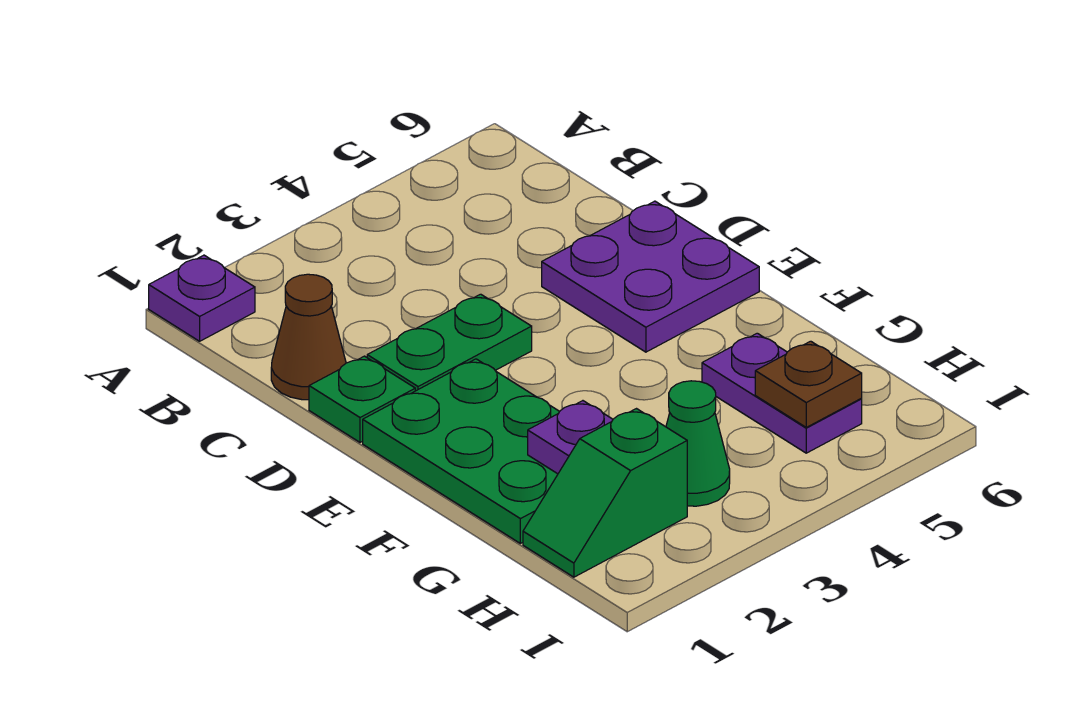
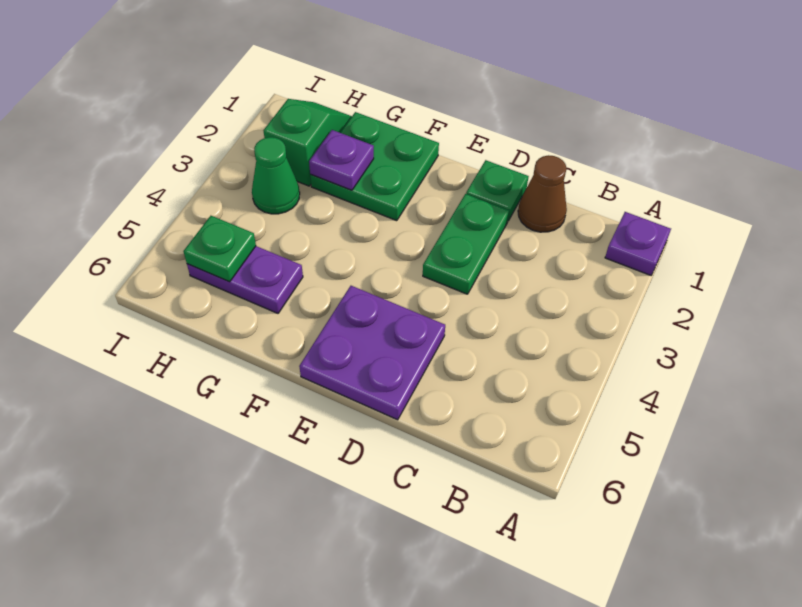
green 2x3 plate [363,359,560,543] -> green 2x2 plate [310,112,439,221]
brown 1x1 plate [755,341,862,427] -> green 1x1 plate [183,216,256,282]

